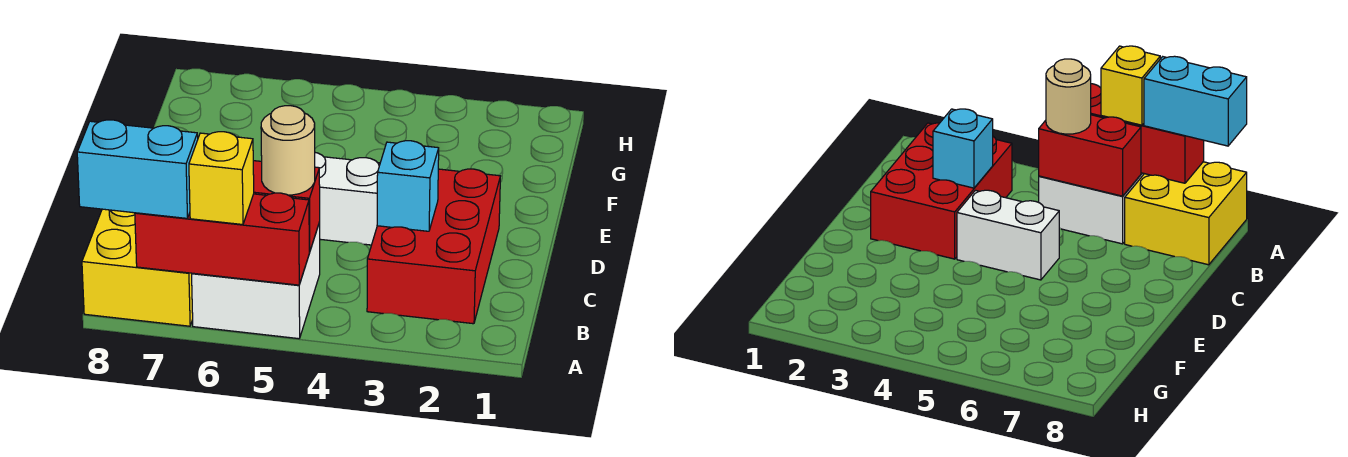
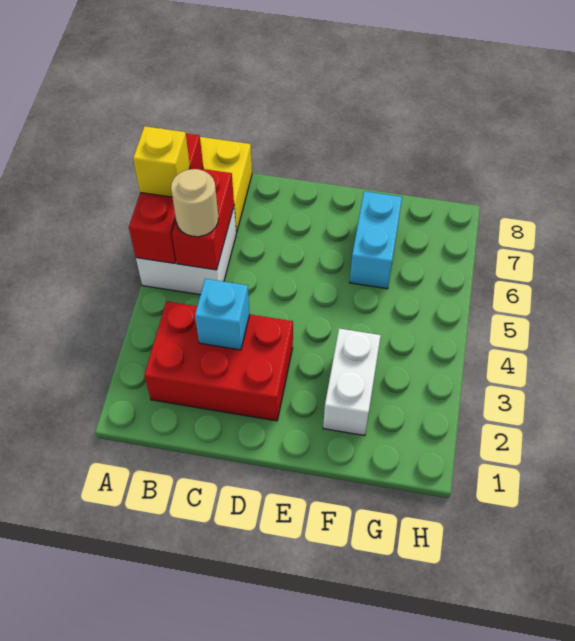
cyan 1x2 brick [77,120,198,218] -> cyan 1x2 brick moved to [349,191,402,289]
white 1x2 brick [315,153,380,245] -> white 1x2 brick moved to [323,329,381,436]

